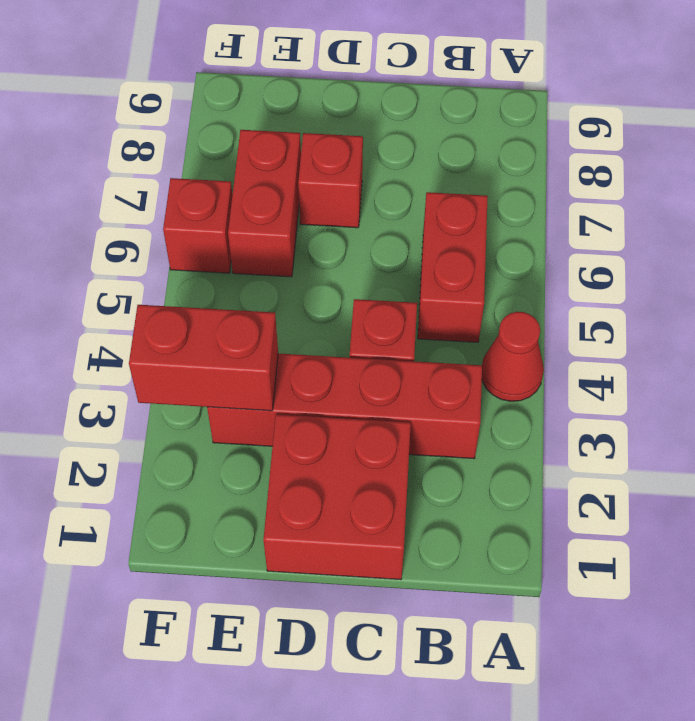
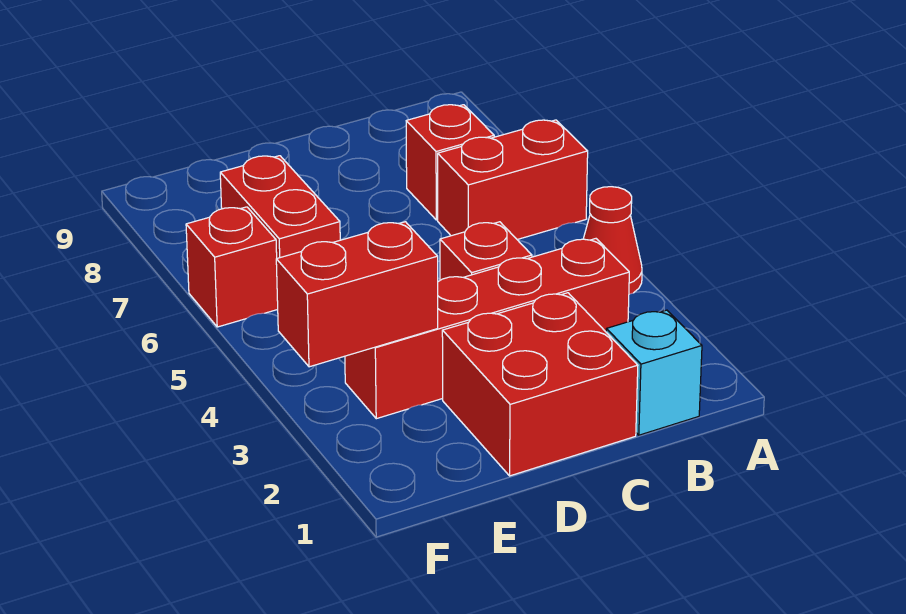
none -> cyan 1x1 brick [606,310,702,435]
red 1x2 brick [418,192,488,342] -> red 1x2 brick turned to [438,120,588,240]
red 1x1 brick [298,133,363,228] -> red 1x1 brick moved to [406,105,494,220]

